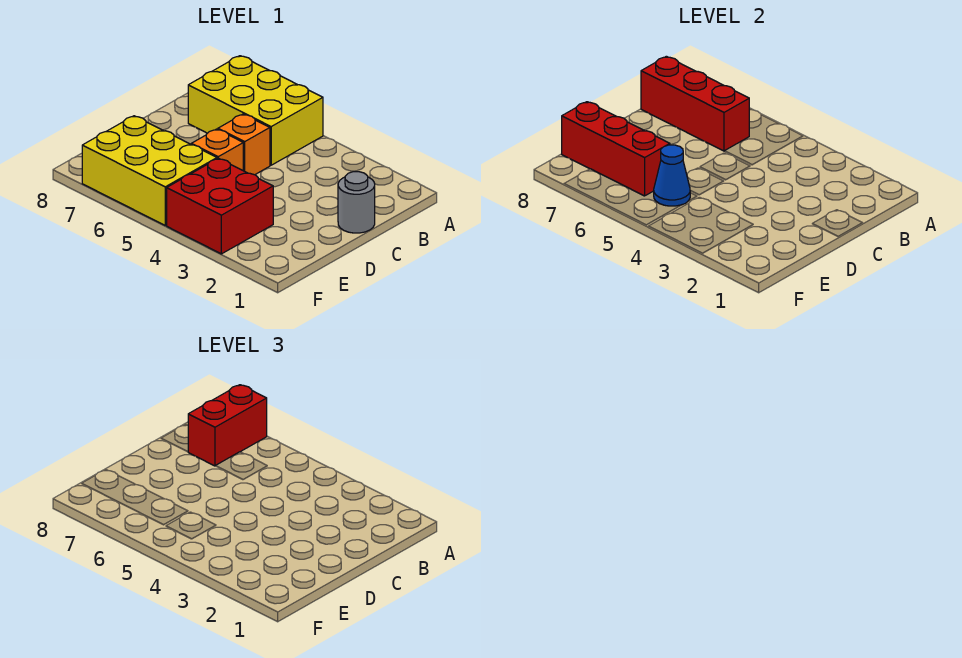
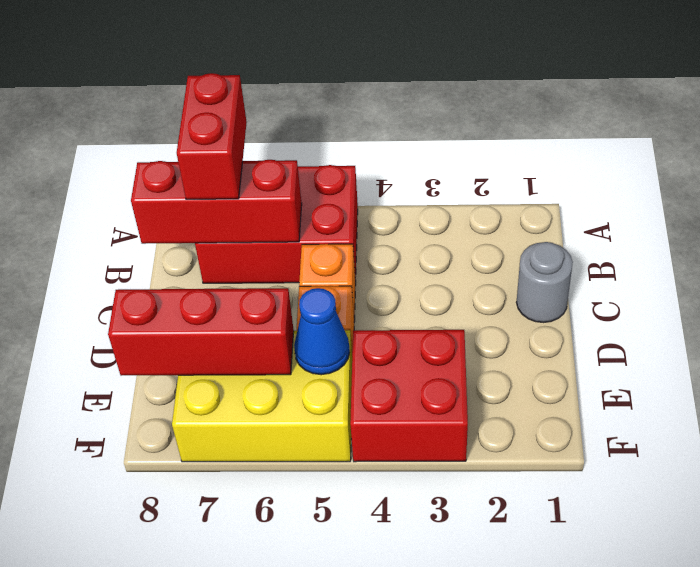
yellow 2x3 brick [188,56,323,165] -> red 2x3 brick [195,165,358,283]

